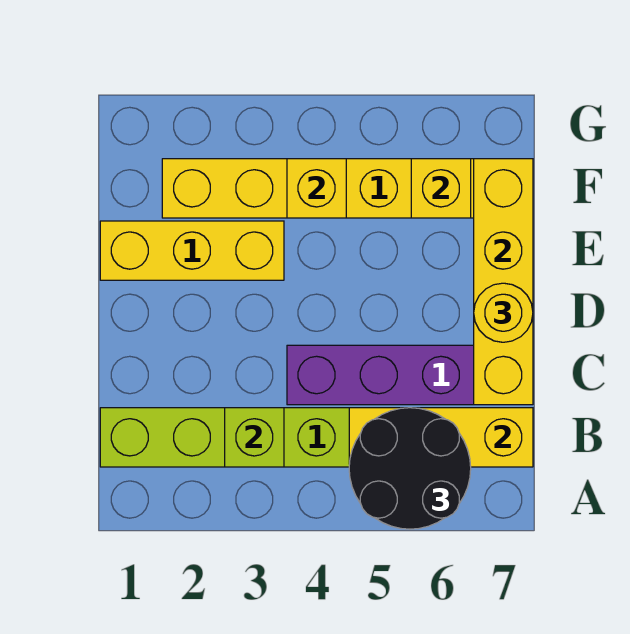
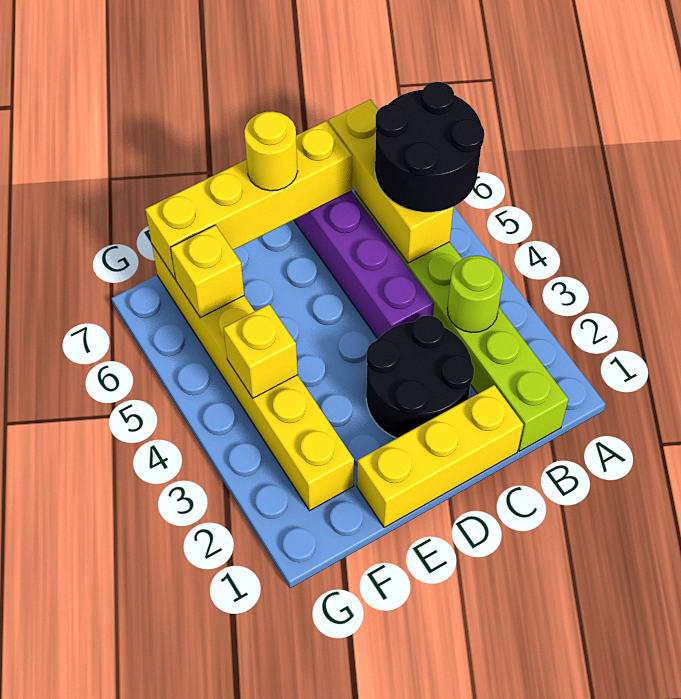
lime 1x1 brick [225,408,284,467] -> lime 1x1 round brick [447,256,503,332]
none -> black 2x2 round brick [366,315,474,438]
yellow 1x3 brick [100,221,284,280] -> yellow 1x3 brick turned to [357,385,523,528]

